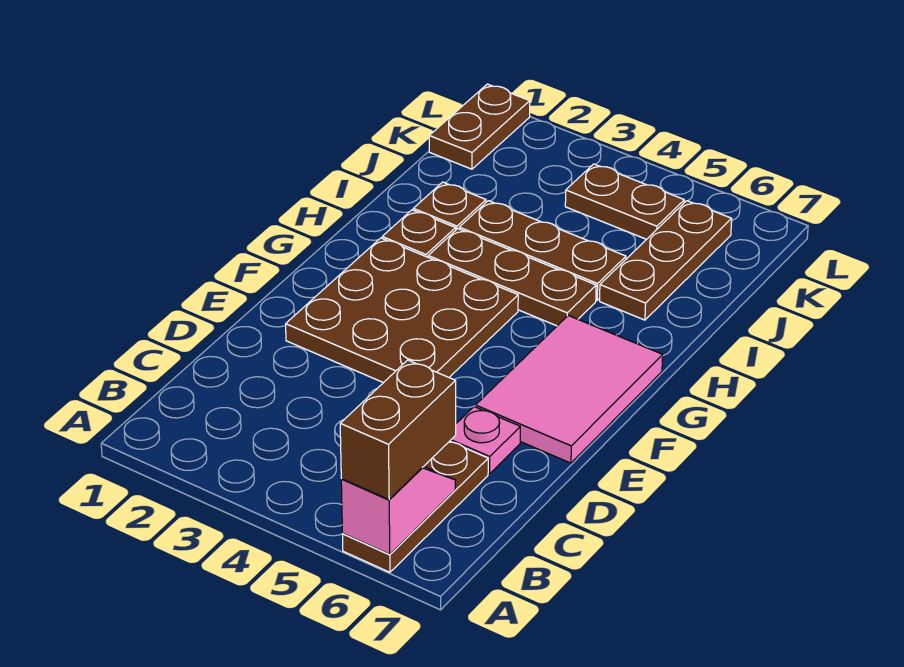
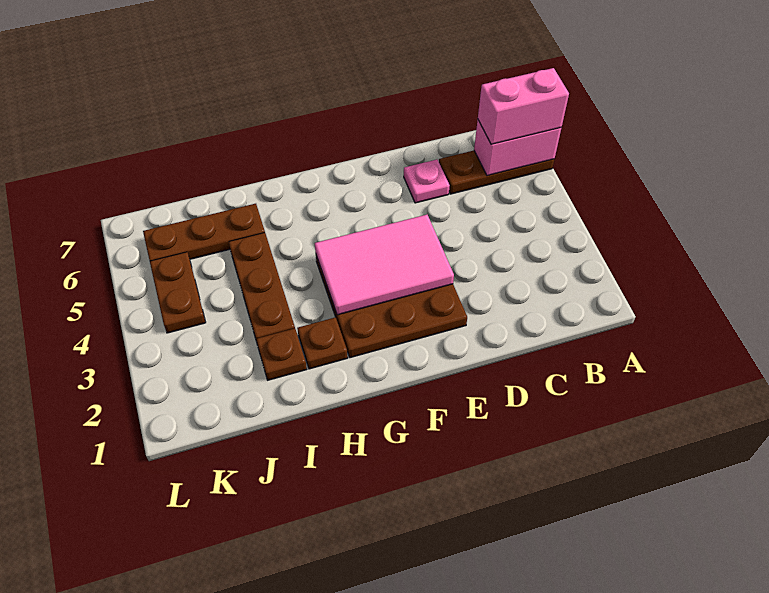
pink 1x2 slope [341,466,455,554] -> pink 1x2 brick [474,120,561,176]
brown 1x2 brick [340,360,456,500] -> pink 1x2 brick [478,68,569,144]
pink 2x3 tile [476,315,663,463] -> pink 2x3 tile moved to [315,214,454,315]
brown 1x3 plate [428,229,596,326] -> none
brown 1x2 plate [429,84,530,169] -> none

